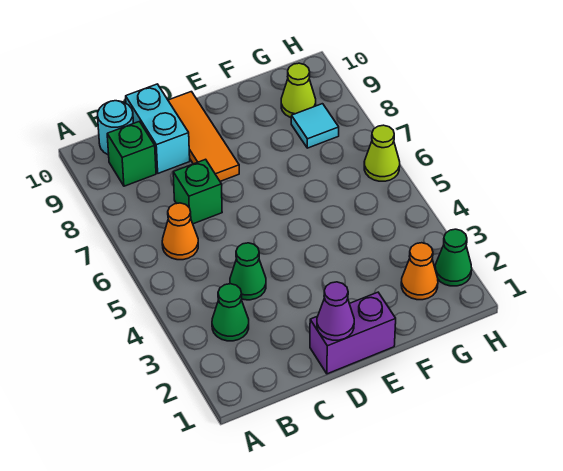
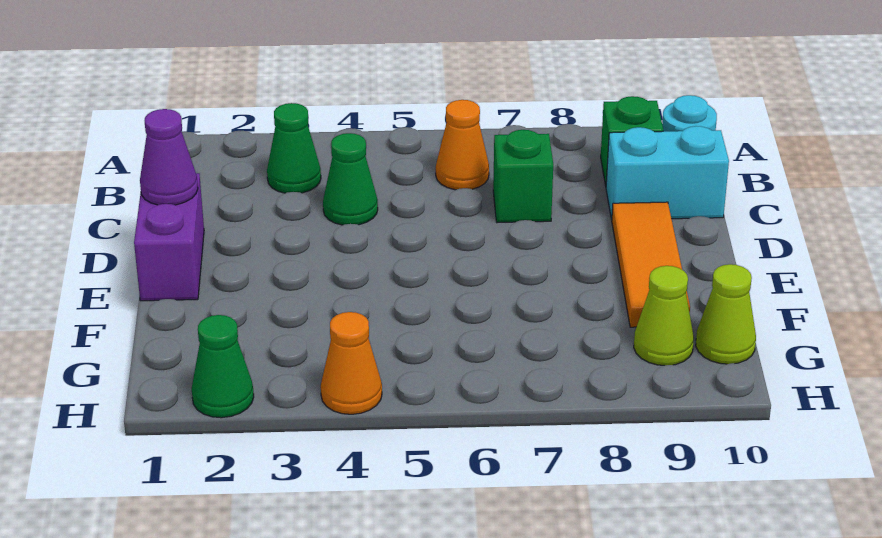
orange 1x3 tile [168,92,239,181] -> orange 1x3 tile turned to [612,202,690,327]
orange 1x1 cone [401,243,438,300] -> orange 1x1 cone moved to [321,312,382,414]
cyan 1x1 tile [291,104,339,148] -> none
lime 1x1 cone [364,125,400,181] -> lime 1x1 cone moved to [696,264,756,364]

